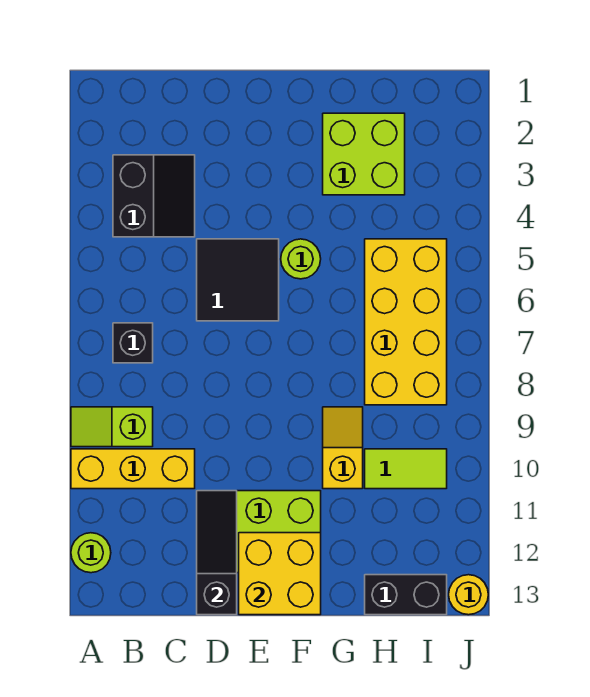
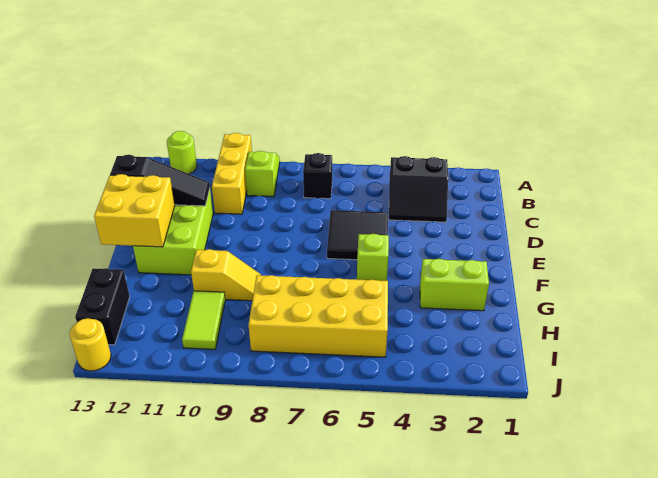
lime 1x1 round brick [281,239,321,279] -> lime 1x1 brick [357,234,389,281]
lime 2x2 brick [323,113,405,195] -> lime 1x2 brick [420,259,489,311]

